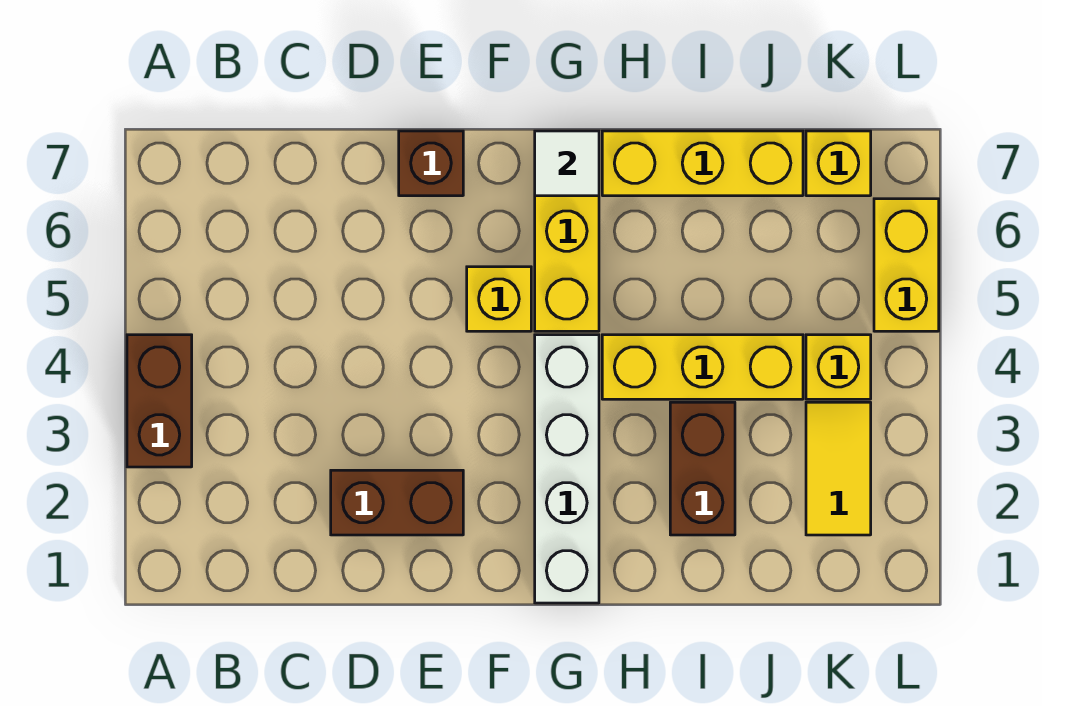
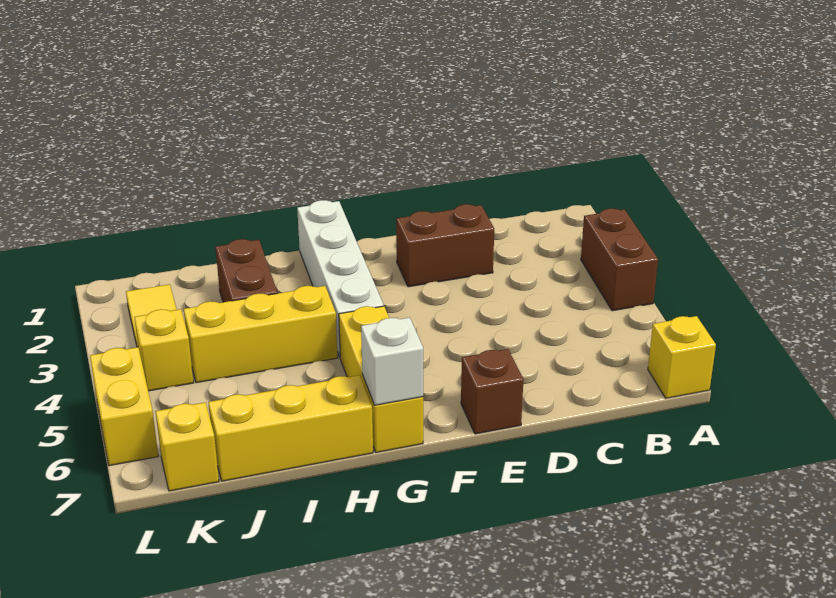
yellow 1x1 brick [467,267,531,331] -> yellow 1x1 brick moved to [648,316,716,398]
white 1x1 tile [535,131,599,196] -> white 1x1 brick [361,317,423,405]

